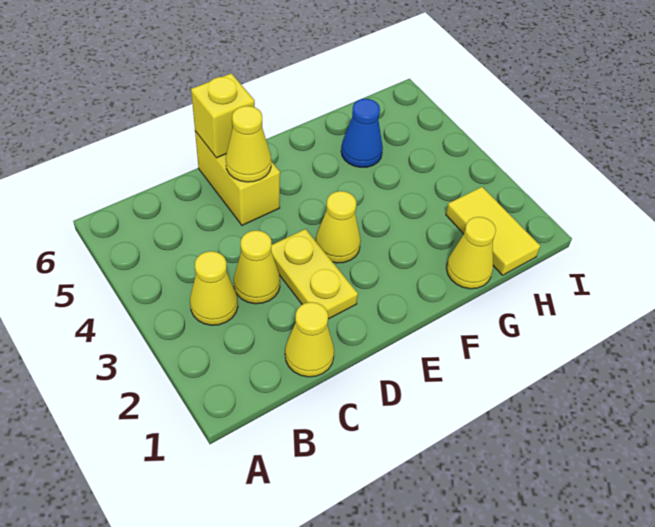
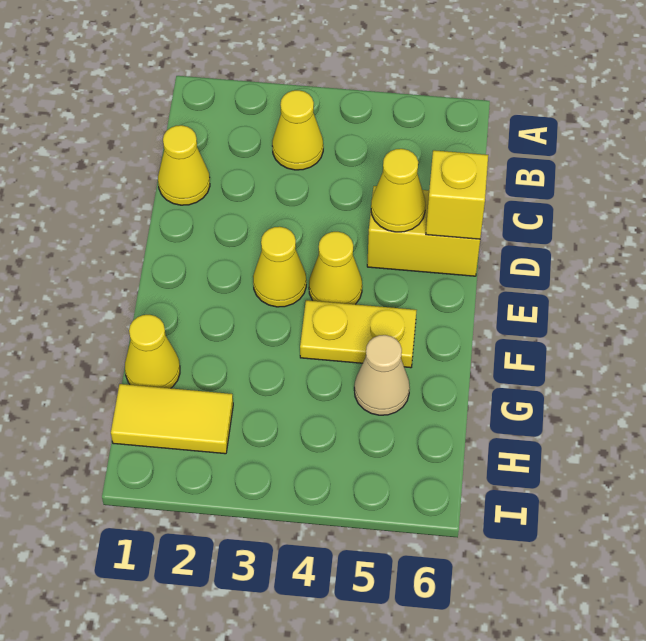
yellow 1x1 cone [234,230,280,304] -> yellow 1x1 cone moved to [309,232,362,304]
yellow 1x2 plate [271,229,358,319] -> yellow 1x2 plate moved to [300,300,417,368]
blue 1x1 cone [341,99,383,167] -> tan 1x1 cone [354,335,410,415]

